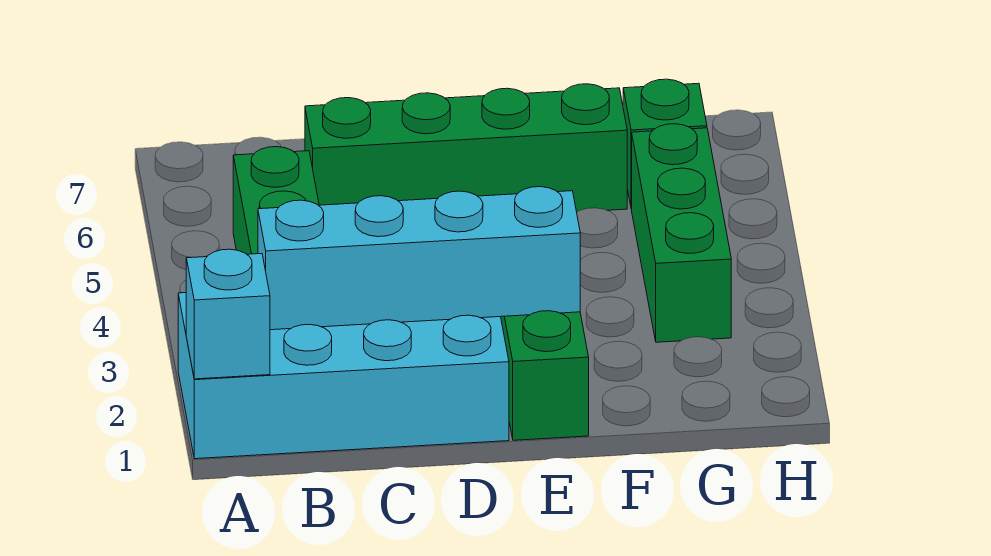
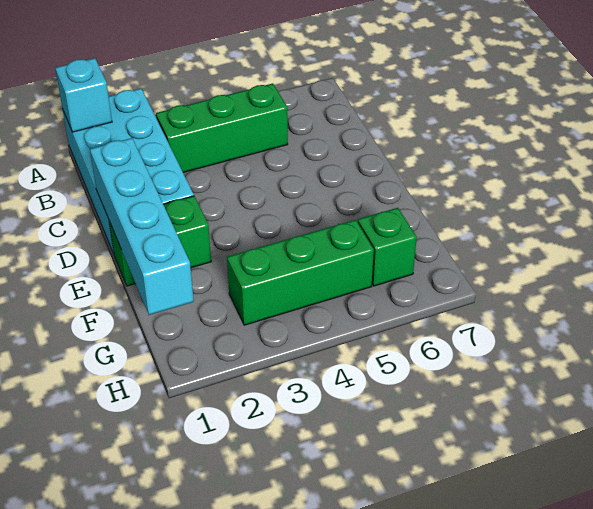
cyan 1x4 brick [258,187,580,330] -> cyan 1x4 brick moved to [90,138,194,315]
green 1x4 brick [305,84,627,212] -> none

